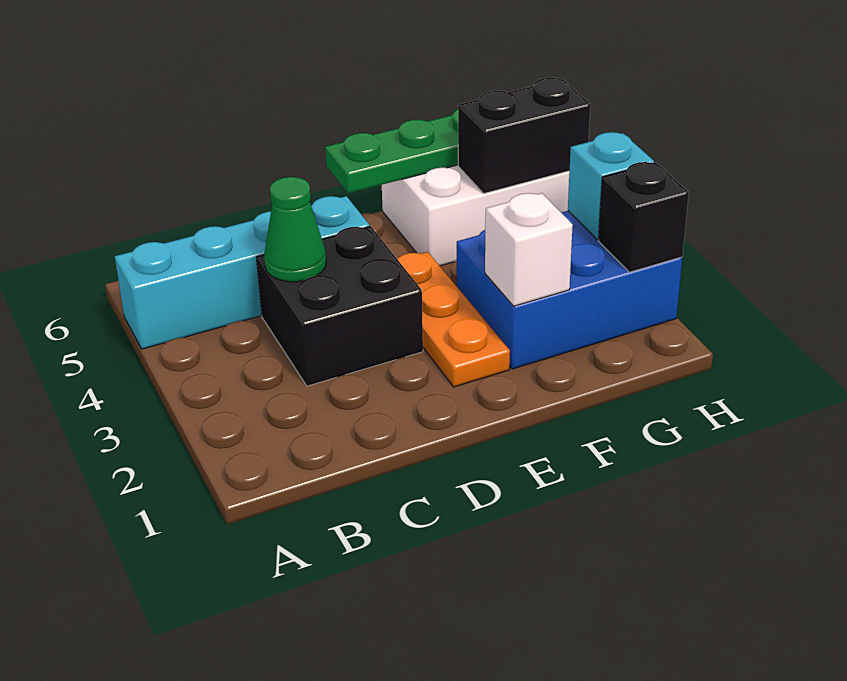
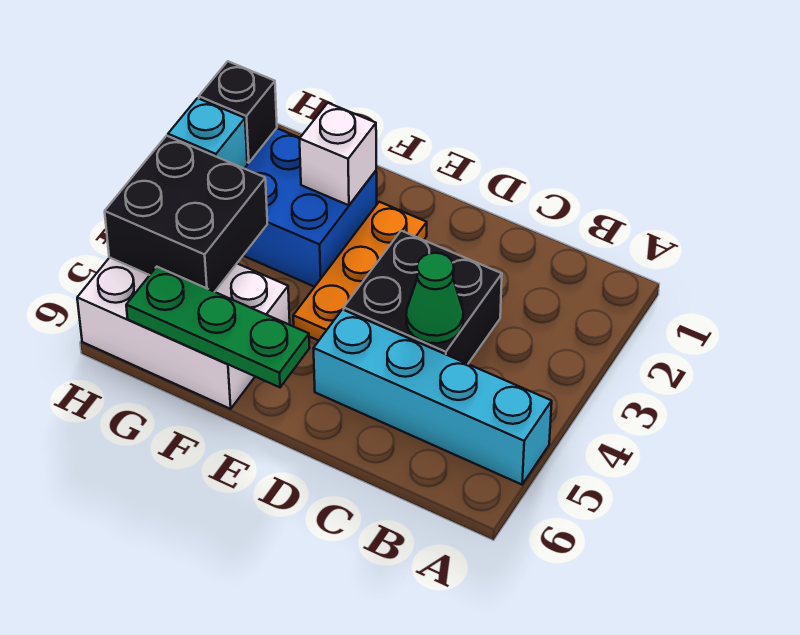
black 1x2 brick [458,78,590,193] -> black 2x2 brick [105,136,267,292]

